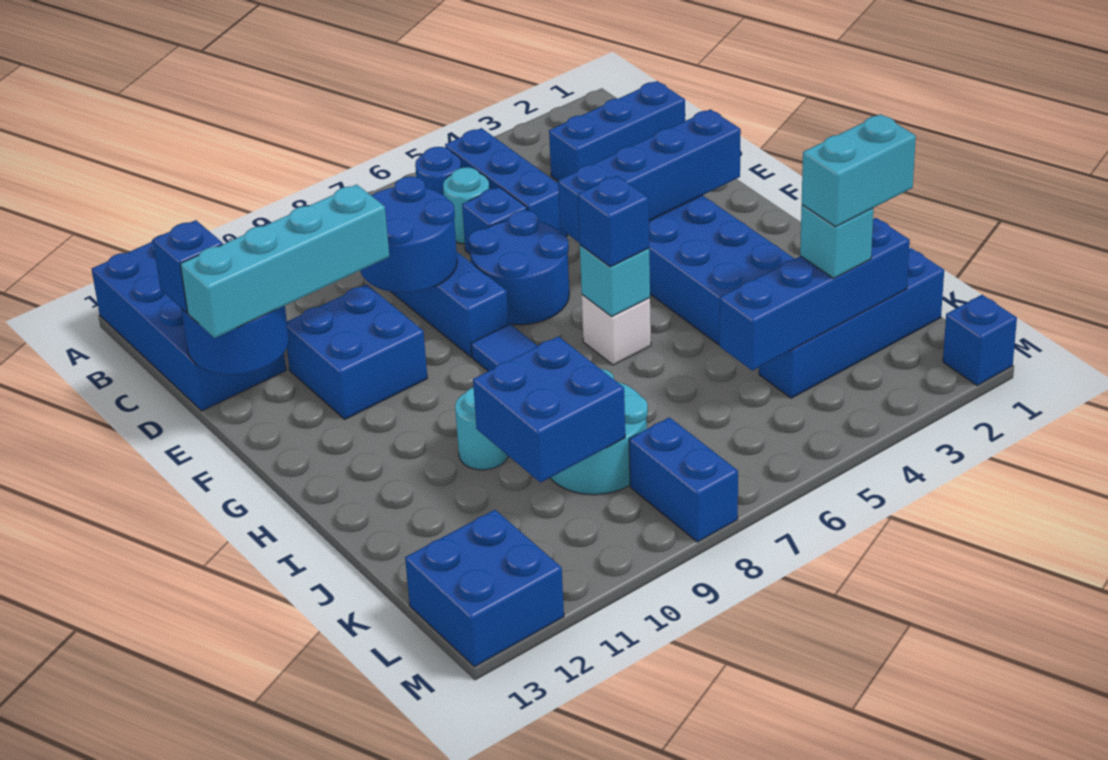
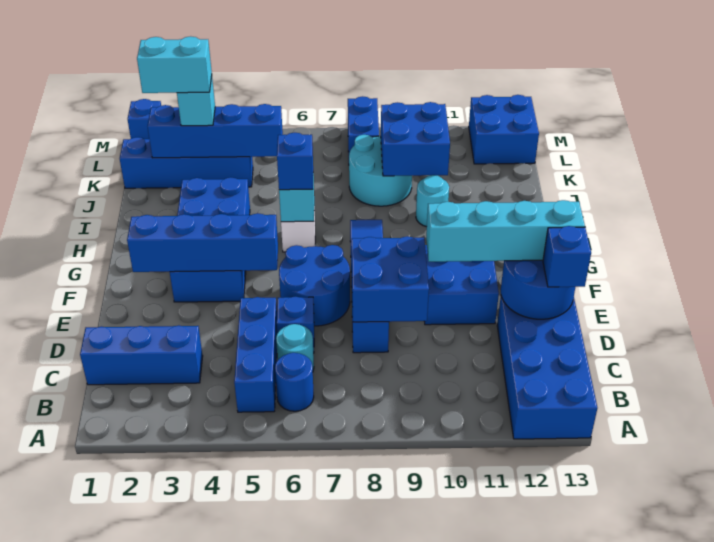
blue 2x2 round brick [360,177,457,293] -> blue 2x2 brick [352,236,429,322]

